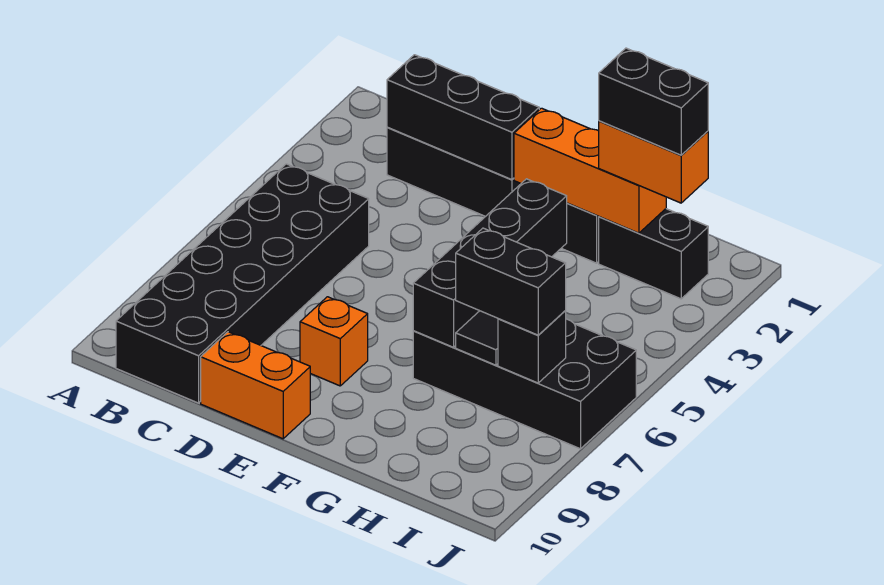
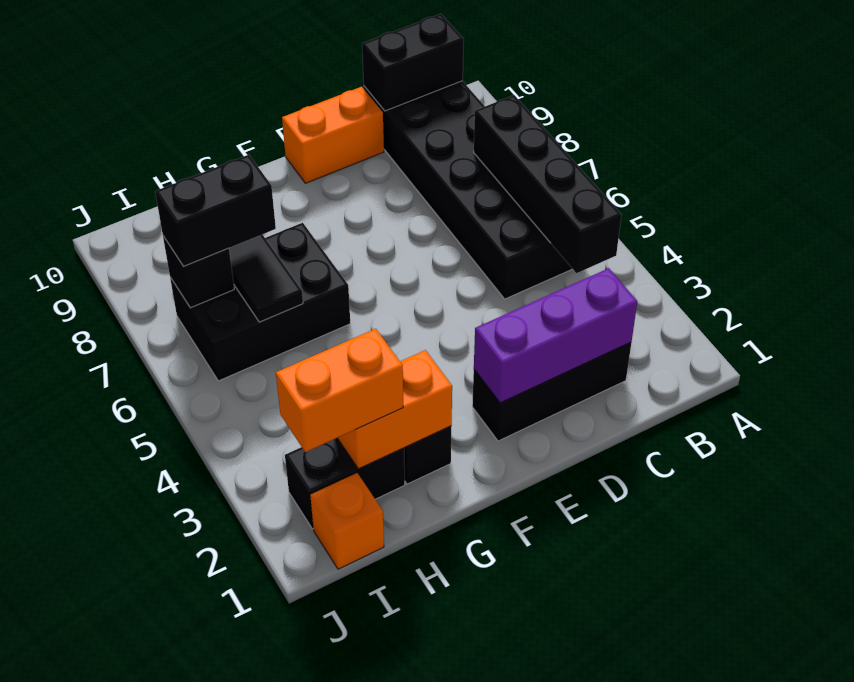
black 1x3 brick [387,55,539,180] -> purple 1x3 brick [474,268,637,403]
orange 1x1 brick [300,297,368,386] -> orange 1x1 brick moved to [310,473,384,569]
orange 1x3 brick [514,108,666,233] -> orange 1x2 brick [338,350,452,469]
black 1x4 brick [413,179,567,347] -> black 1x4 brick moved to [474,95,621,273]
black 2x4 brick [413,319,636,449] -> black 2x3 brick [170,223,350,381]
black 1x2 brick [599,48,708,155] -> black 1x2 brick moved to [362,14,464,111]

